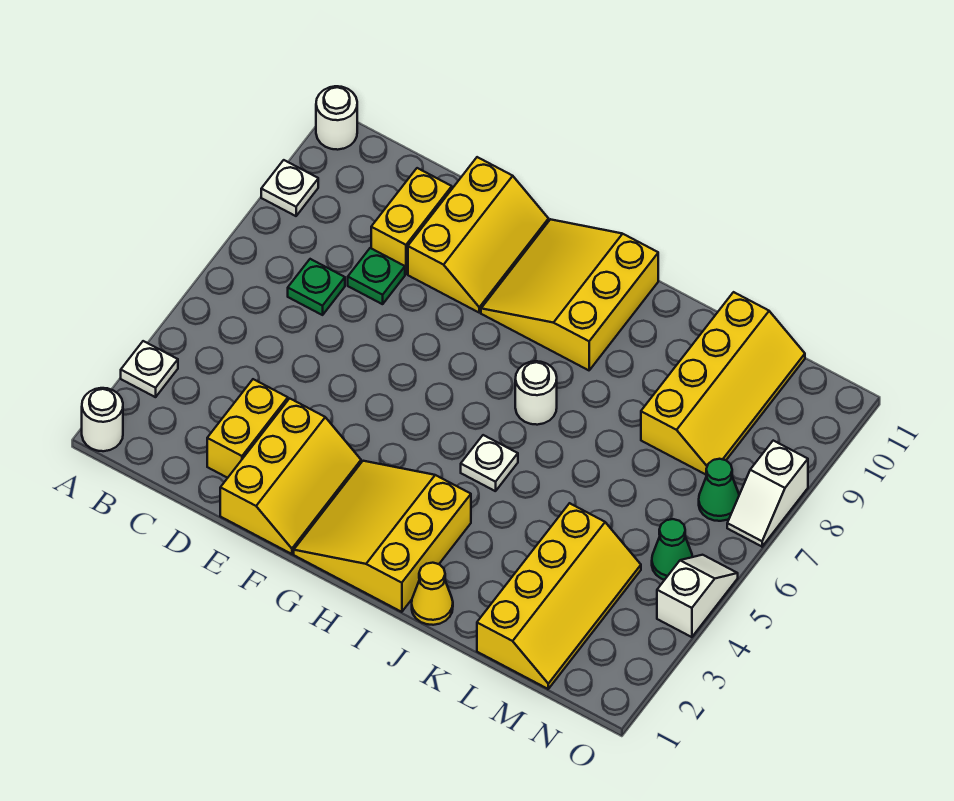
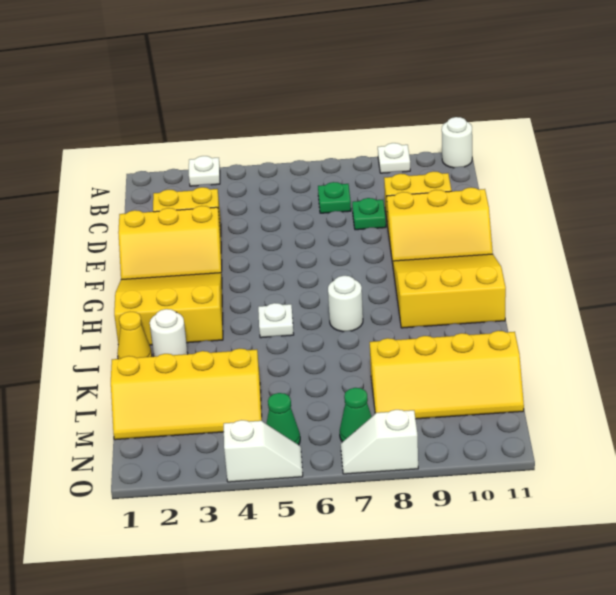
white 1x1 round brick [82,388,123,451] -> white 1x1 round brick moved to [150,309,188,356]

